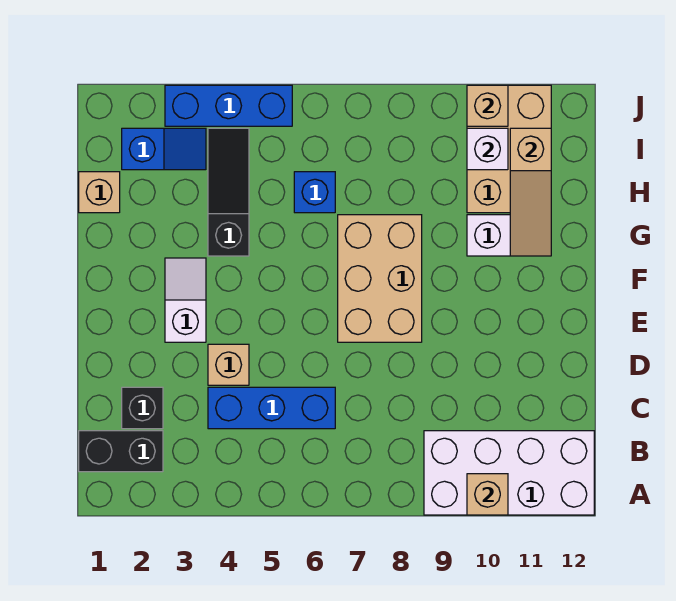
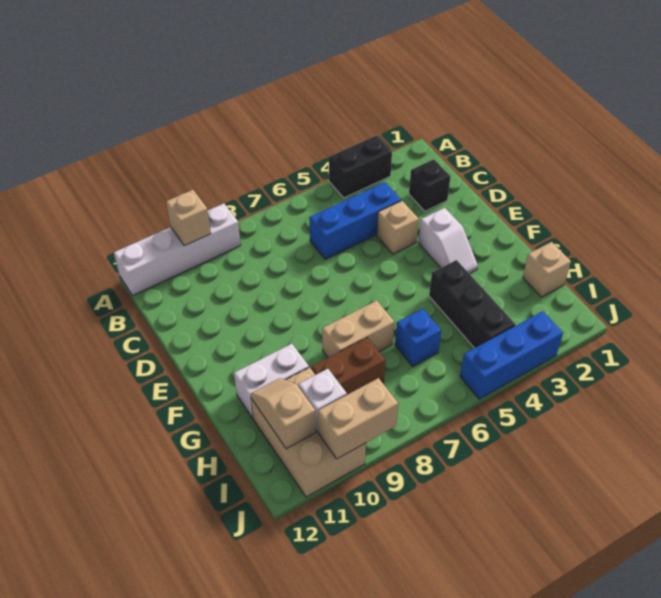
white 2x4 brick [424,431,594,515] -> white 1x4 brick [114,203,241,296]
black 1x2 brick [79,431,163,472] -> black 1x2 brick moved to [329,136,392,198]
tan 2x3 brick [338,215,422,342] -> tan 1x2 brick [322,301,395,358]
black 1x3 slope [208,128,249,256] -> black 1x3 brick [429,260,515,348]
tan 1x3 slope [510,128,551,256] -> tan 1x2 slope [251,378,316,449]
none -> brown 1x2 brick [311,337,386,395]
blue 1x2 slope [122,128,206,170] -> none
tan 1x1 brick [467,85,508,126] -> tan 1x2 brick [318,378,398,459]

